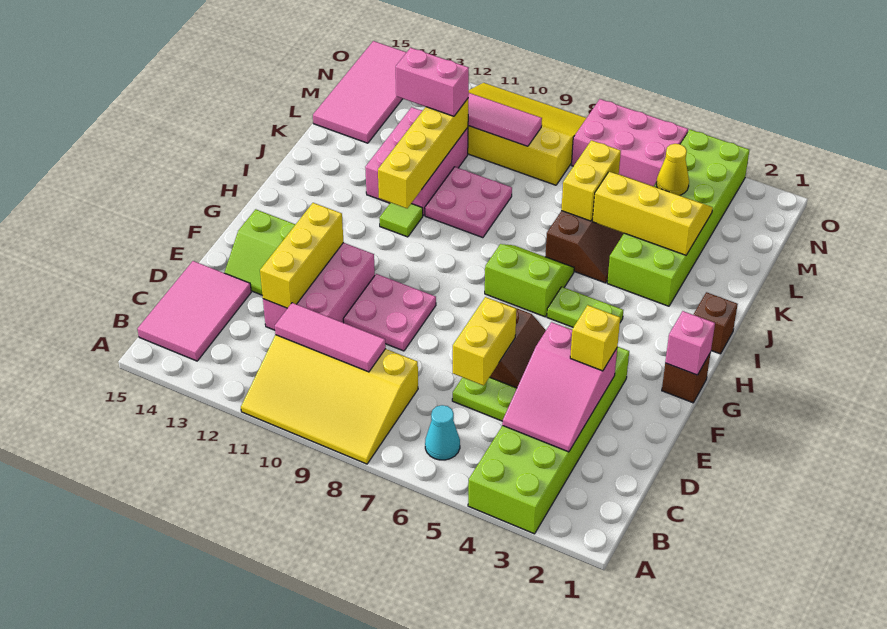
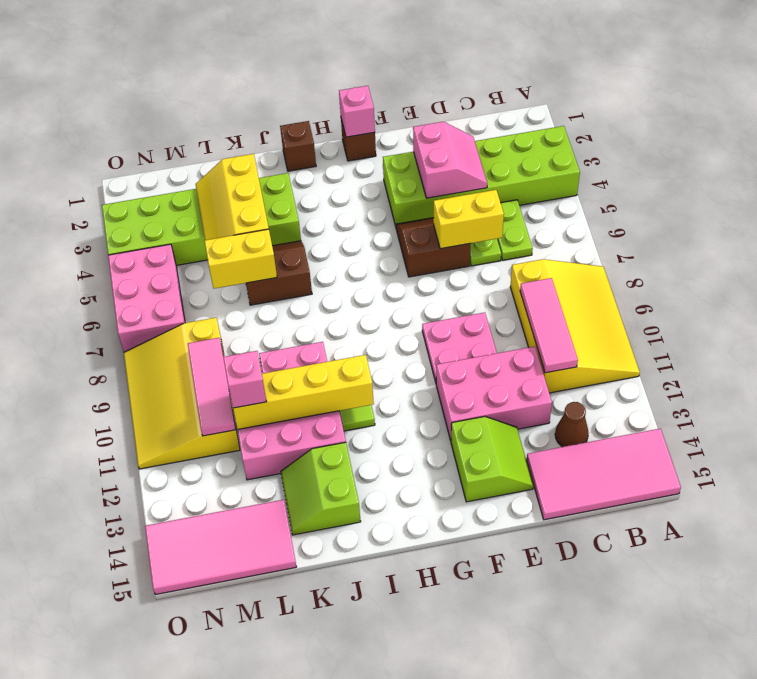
cyan 1x1 cone [425,405,460,460] -> none
pink 2x3 tile [138,261,251,361] -> pink 2x4 tile [527,429,681,520]
pink 2x3 slope [502,322,617,452] -> pink 2x2 slope [413,122,487,198]
none -> brown 1x1 cone [555,402,589,447]
yellow 1x3 brick [260,203,343,308] -> none
yellow 1x1 brick [570,305,620,371] -> none
lime 1x2 plate [547,287,623,327] -> lime 1x2 plate moved to [497,200,533,260]
lime 2x2 slope [485,244,574,317] -> lime 2x2 slope moved to [281,442,361,535]
pink 1x2 brick [396,48,469,116] -> pink 1x1 brick [223,351,267,408]
yellow 1x1 cone [656,144,689,195] -> none

